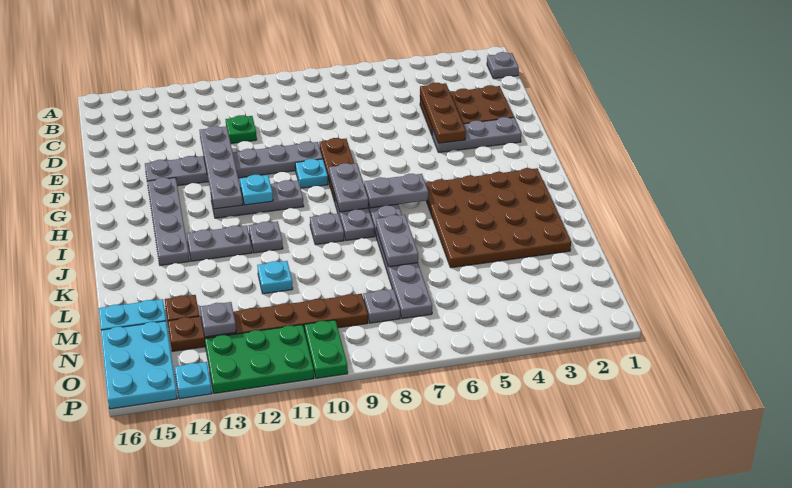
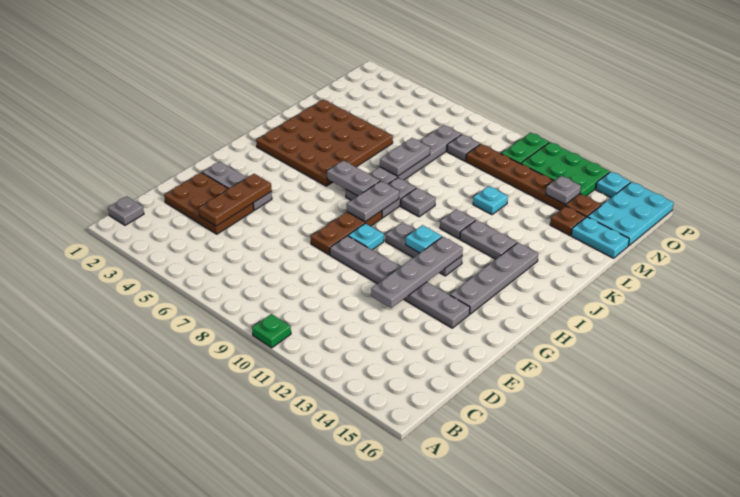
green 1x1 plate [226,115,257,143] -> green 1x1 plate moved to [252,314,291,348]

